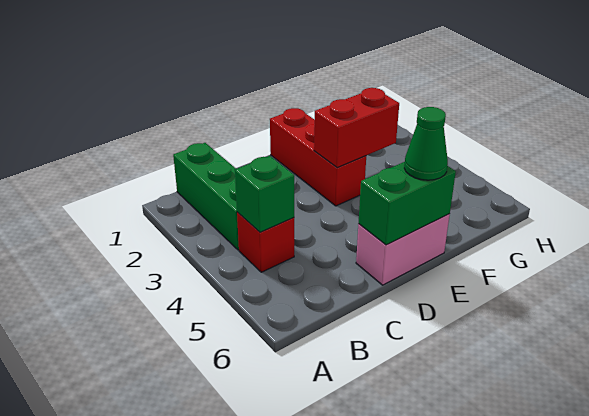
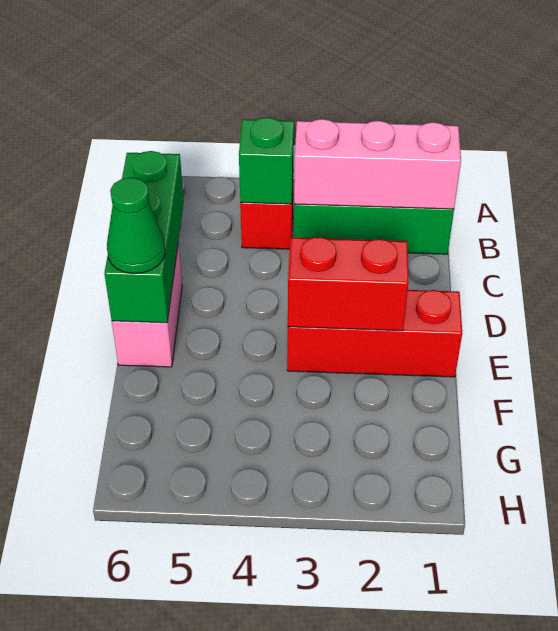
none -> pink 1x3 brick [294,119,461,209]
green 1x2 brick [358,162,456,245] -> green 1x3 brick [104,151,184,323]
red 1x2 brick [314,88,399,168] -> red 1x2 brick turned to [288,237,409,331]

